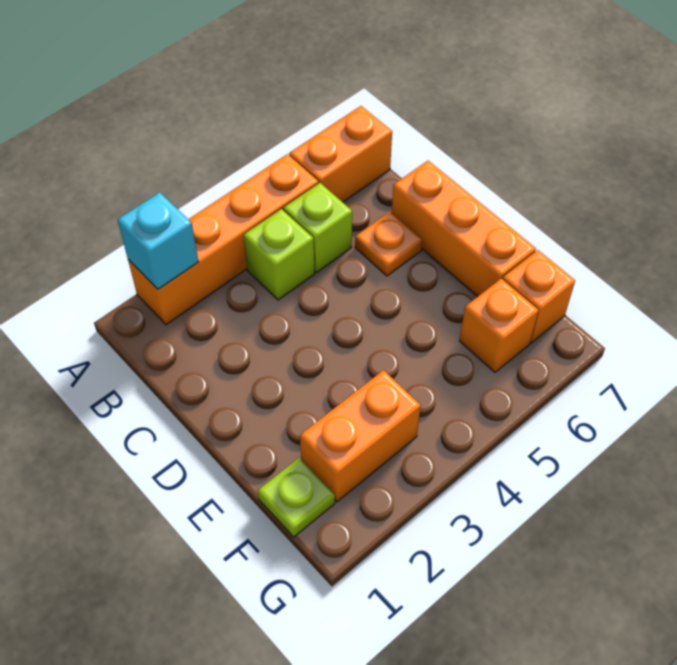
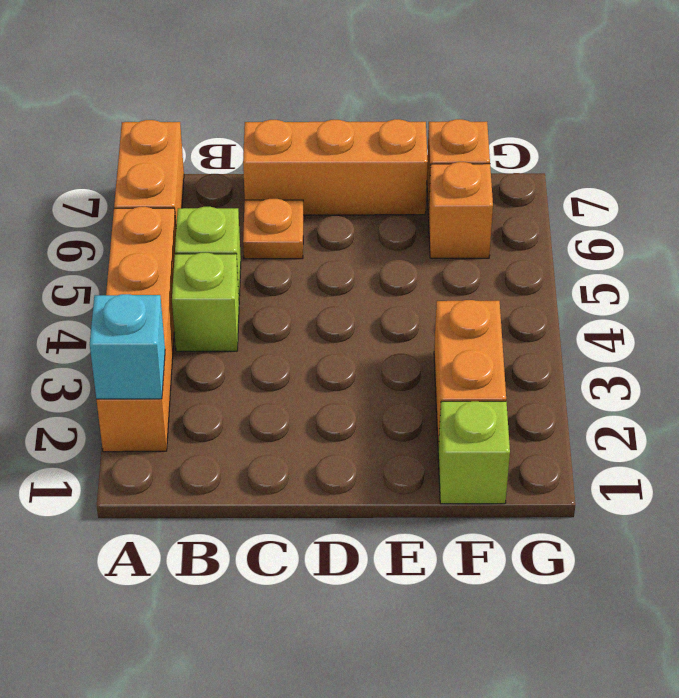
lime 1x1 plate [258,458,335,537] -> lime 1x1 brick [438,401,510,504]

